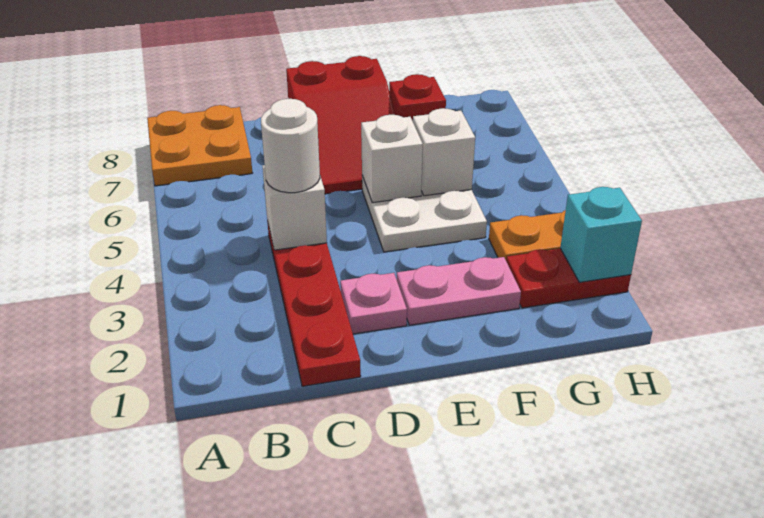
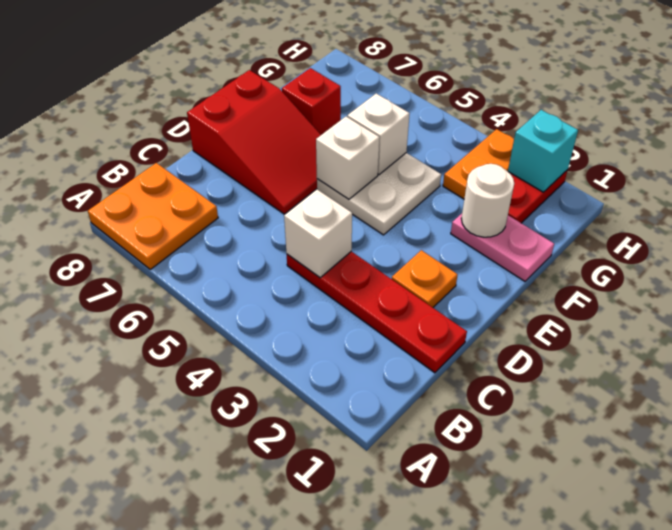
white 1x1 round brick [261,99,320,193] -> white 1x1 round brick moved to [461,164,514,237]
pink 1x1 plate [340,273,407,334] -> orange 1x1 plate [392,250,458,307]
pink 1x2 plate [397,257,521,325] -> pink 1x2 plate turned to [451,214,554,281]

